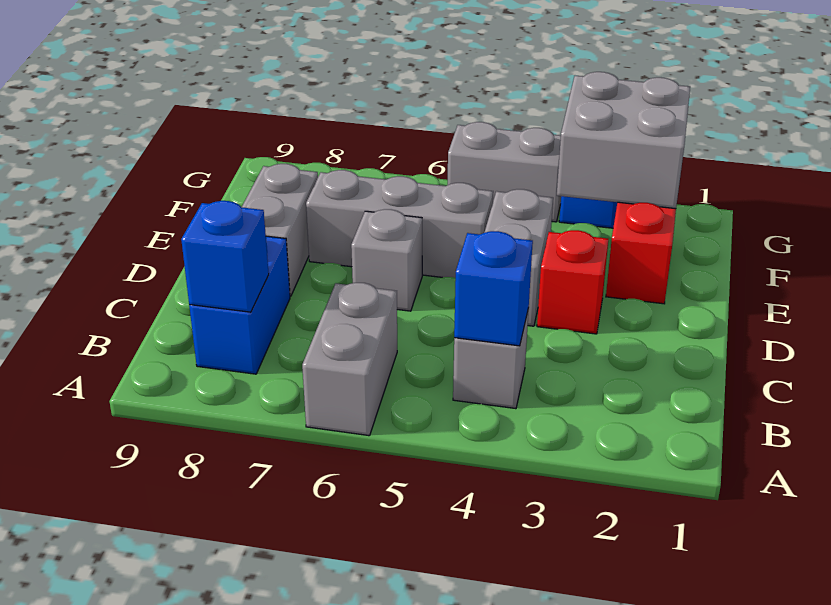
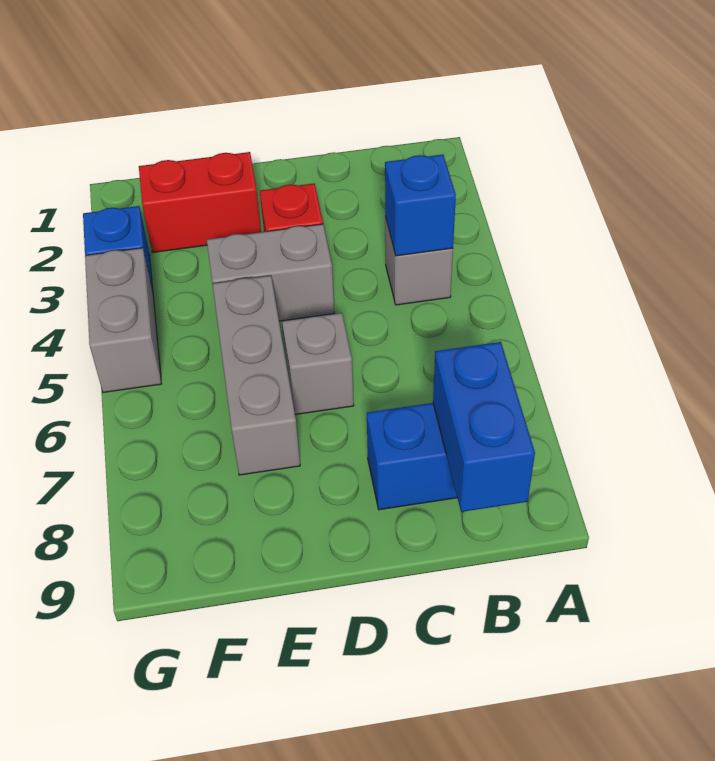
grey 1x2 brick [302,283,397,436] -> none
blue 1x1 brick [181,201,269,312] -> blue 1x2 brick [433,342,535,512]
grey 1x2 brick [242,164,318,296] -> none
grey 2x2 brick [557,72,690,209] -> none

